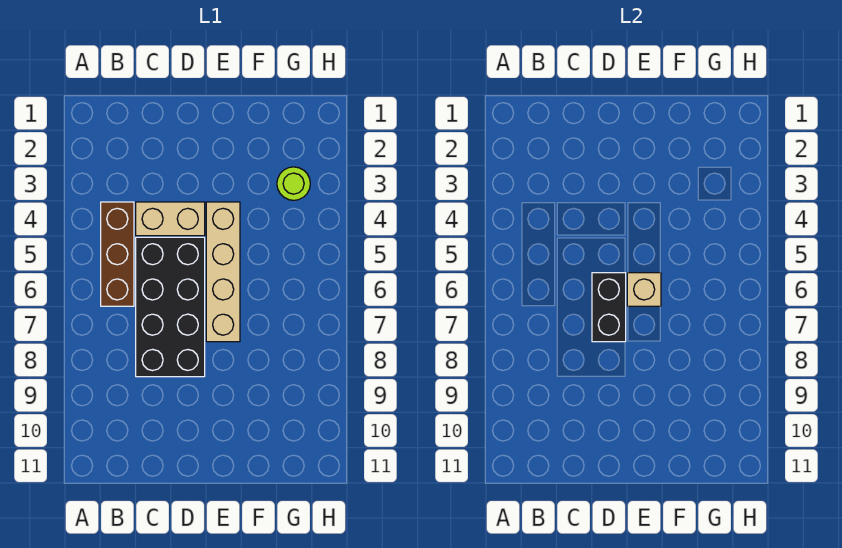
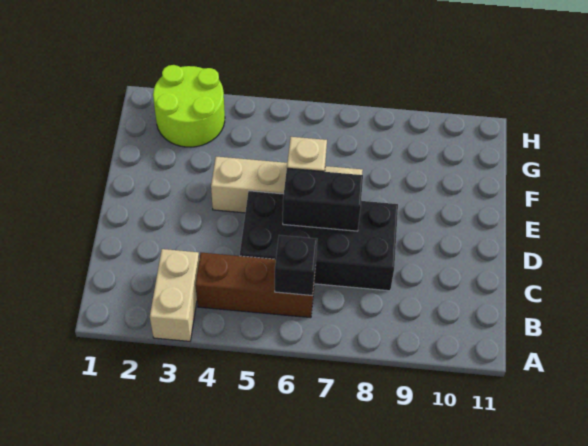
none -> black 1x1 brick [275,235,317,296]
tan 1x2 brick [136,202,205,236] -> tan 1x2 brick moved to [150,249,199,341]
lime 1x1 round brick [277,167,310,200] -> lime 2x2 round brick [153,65,225,147]

